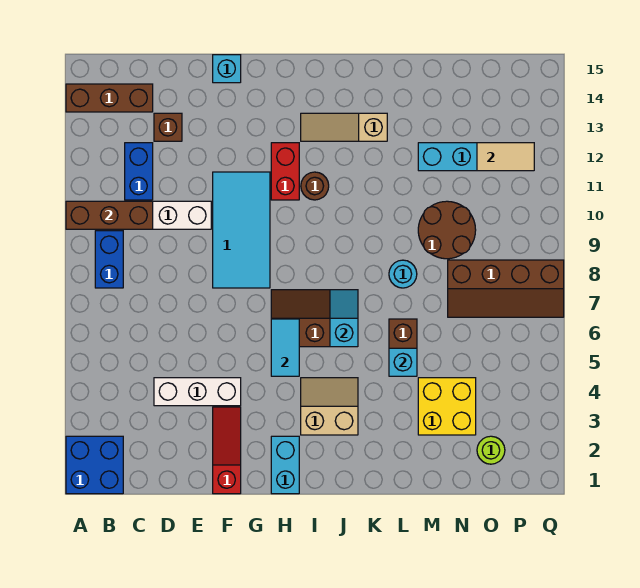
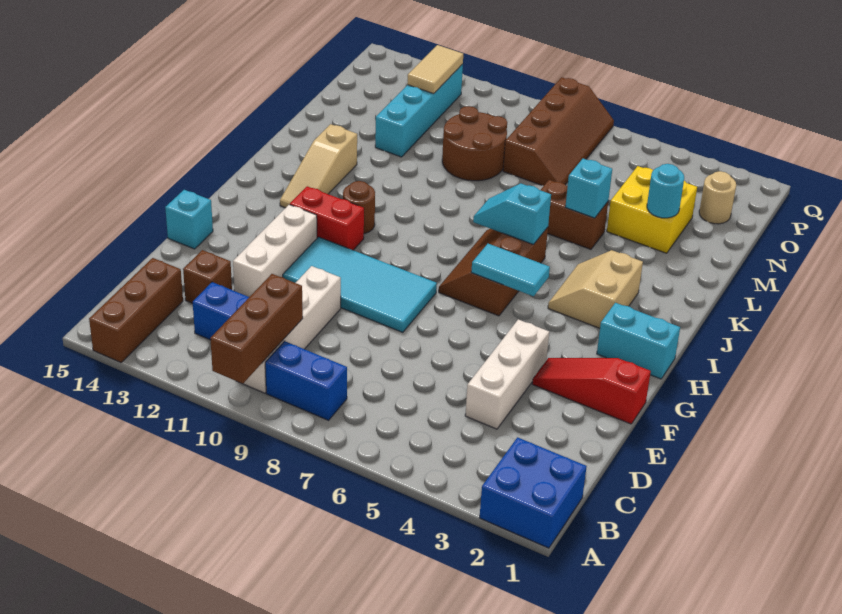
none -> white 1x3 brick [233,205,317,297]
cyan 1x1 round brick [389,260,417,288] -> cyan 1x1 round brick moved to [647,164,684,218]
lime 1x1 round brick [477,436,505,464] -> tan 1x1 round brick [699,171,736,224]

